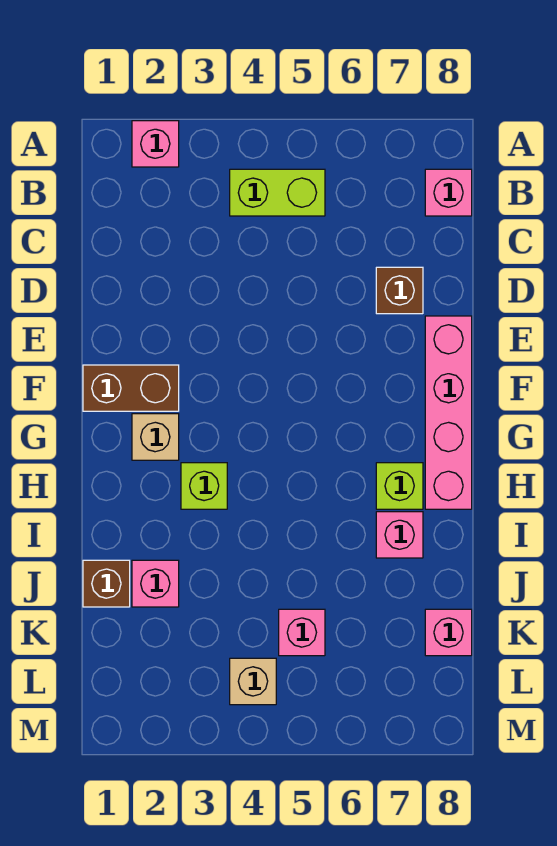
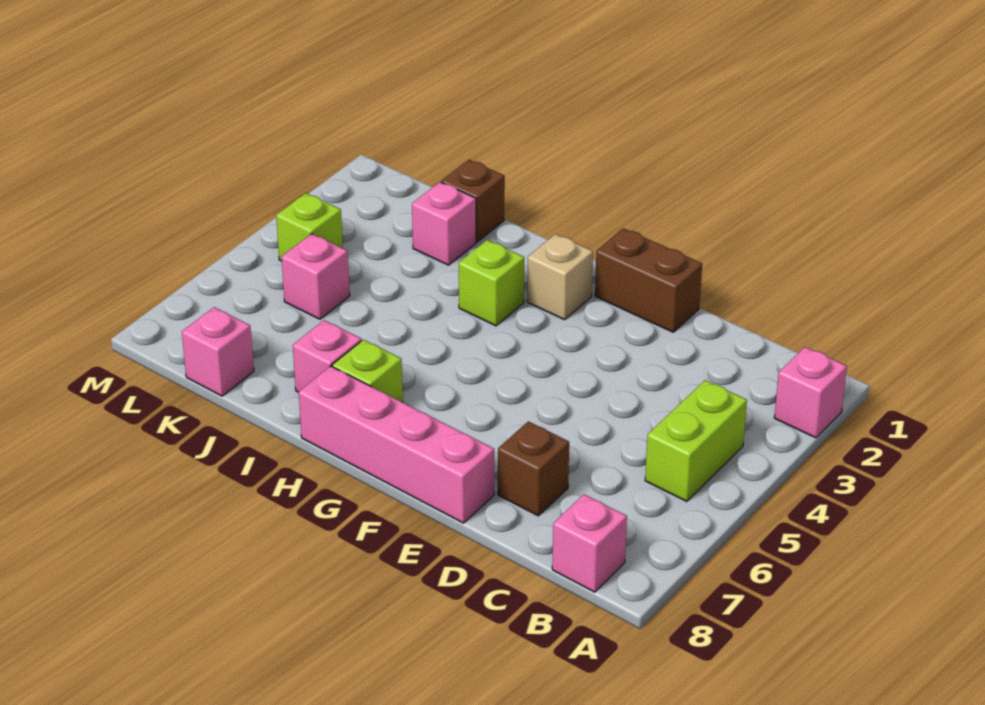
brown 1x2 brick [83,365,179,411] -> brown 1x2 brick turned to [595,228,702,332]
tan 1x1 brick [230,658,276,705] -> lime 1x1 brick [276,193,343,261]

